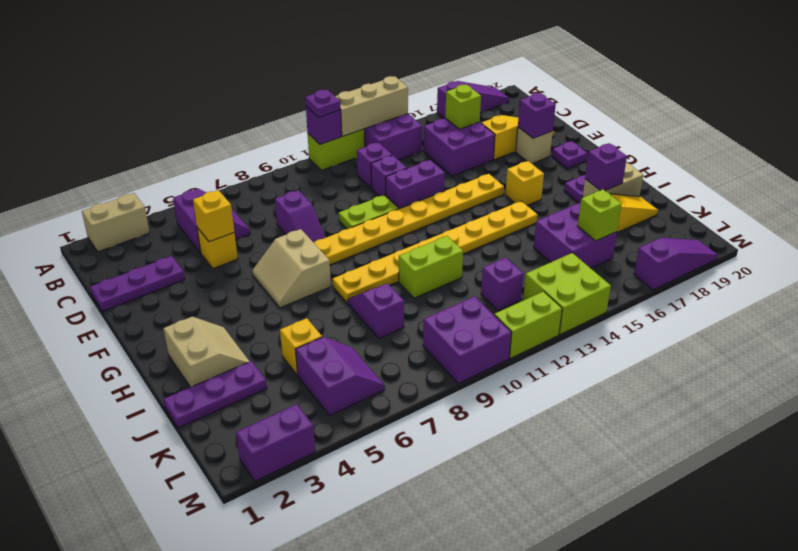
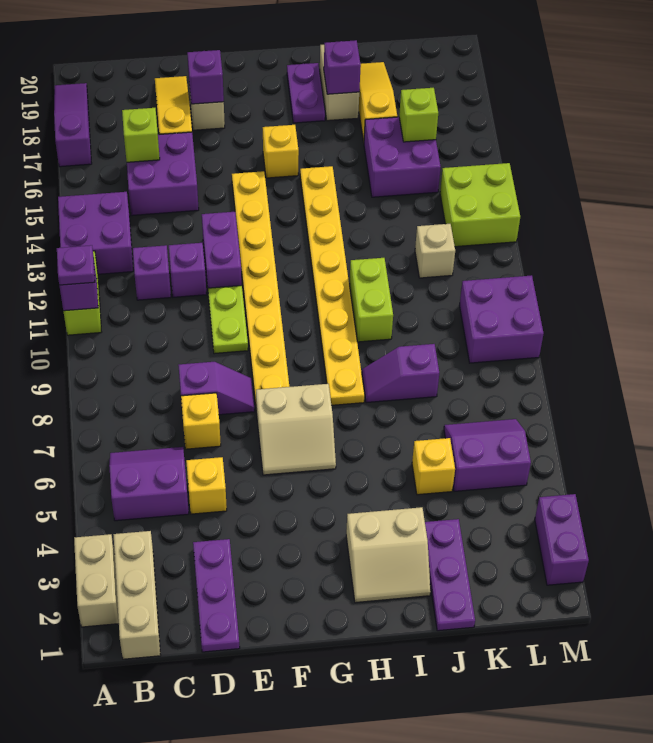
tan 1x3 brick [335,76,408,136] -> tan 1x3 brick moved to [113,531,161,659]
yellow 1x1 brick [193,190,234,242] -> yellow 1x1 brick moved to [181,393,221,449]
purple 1x1 plate [552,141,588,169] -> none
tan 2x2 slope [164,317,250,387] -> tan 2x2 slope turned to [346,507,431,603]
purple 1x1 brick [481,258,524,310] -> tan 1x1 brick [415,224,455,278]
lime 1x2 brick [494,291,562,358] -> none
purple 1x3 slope [634,238,718,290] -> none

